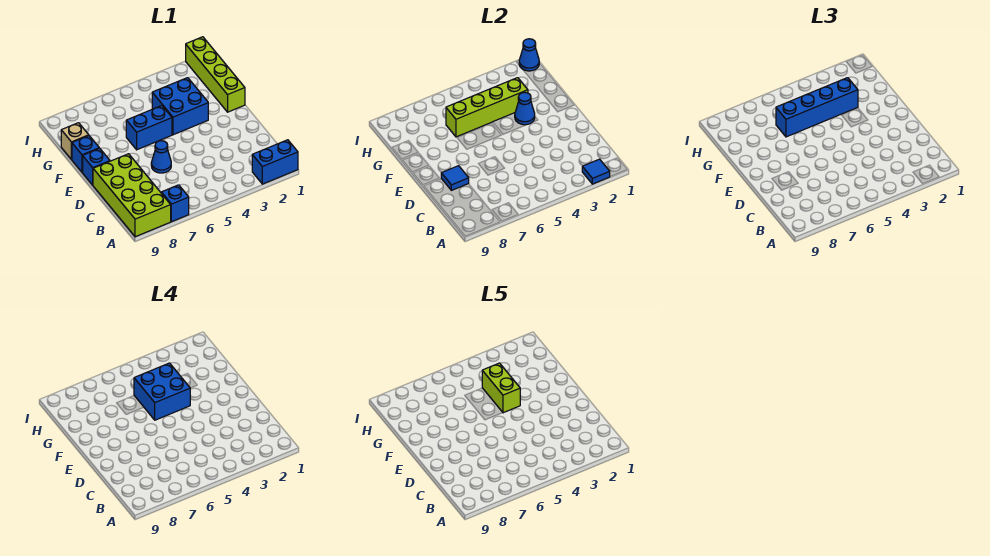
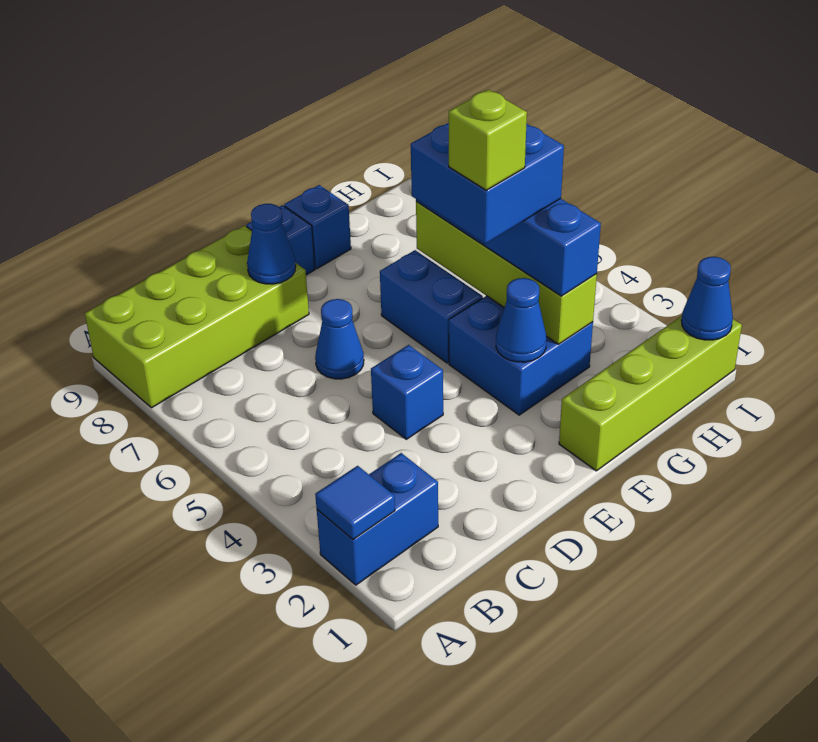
blue 1x2 brick [252,140,298,184] -> blue 1x2 brick turned to [317,453,438,585]
blue 1x1 brick [161,185,189,222] -> blue 1x1 brick moved to [371,345,443,439]
blue 1x1 tile [441,166,469,190] -> blue 1x1 cone [247,204,296,284]
lime 1x2 brick [482,363,520,413] -> lime 1x1 brick [449,90,527,190]
tan 1x1 brick [61,123,89,159] -> none

